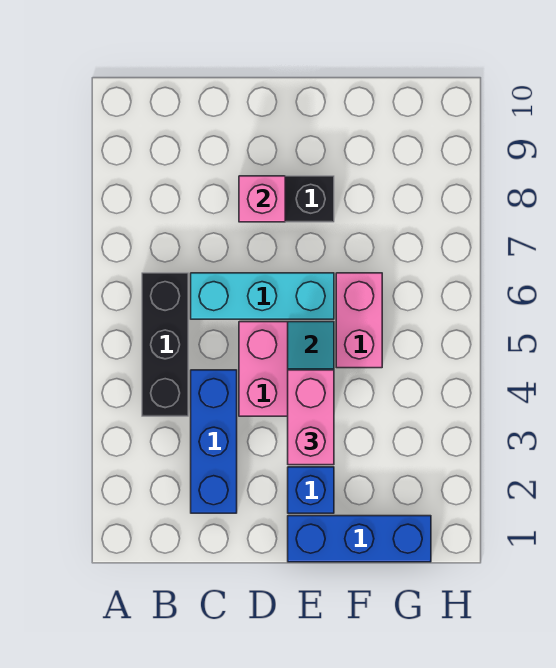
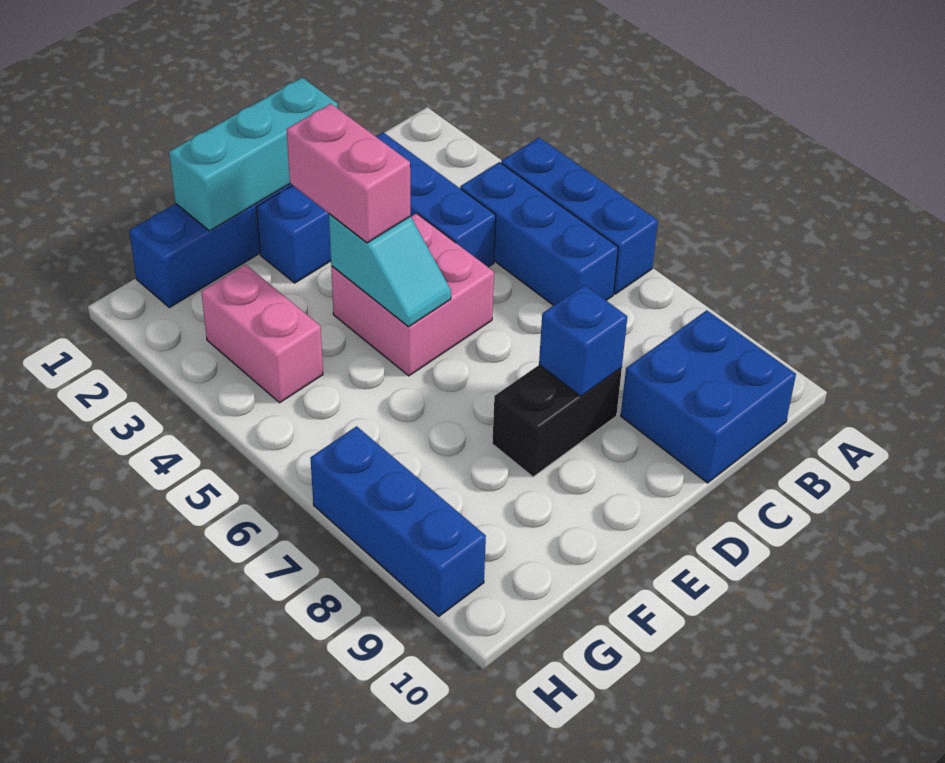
none -> blue 1x3 brick [501,138,658,294]
black 1x3 brick [142,273,188,416] -> blue 1x3 brick [460,162,618,305]
none -> blue 2x2 brick [621,310,796,483]
cyan 1x3 brick [191,273,334,319] -> cyan 1x3 brick moved to [169,78,338,231]
pink 1x1 brick [239,176,285,222] -> blue 1x1 brick [539,285,627,396]
pink 1x2 brick [336,273,382,368] -> pink 1x2 brick moved to [201,265,323,403]
none -> blue 1x3 brick [310,426,486,616]

